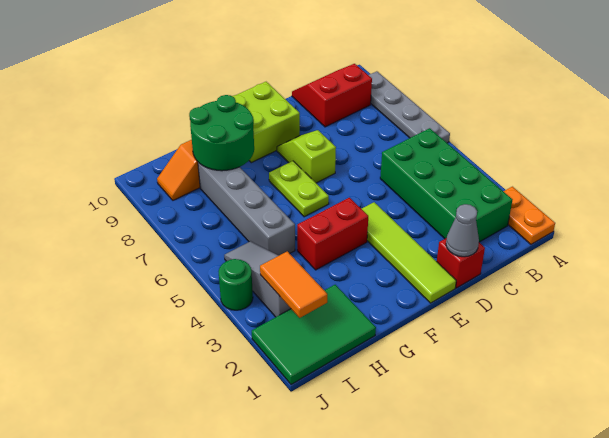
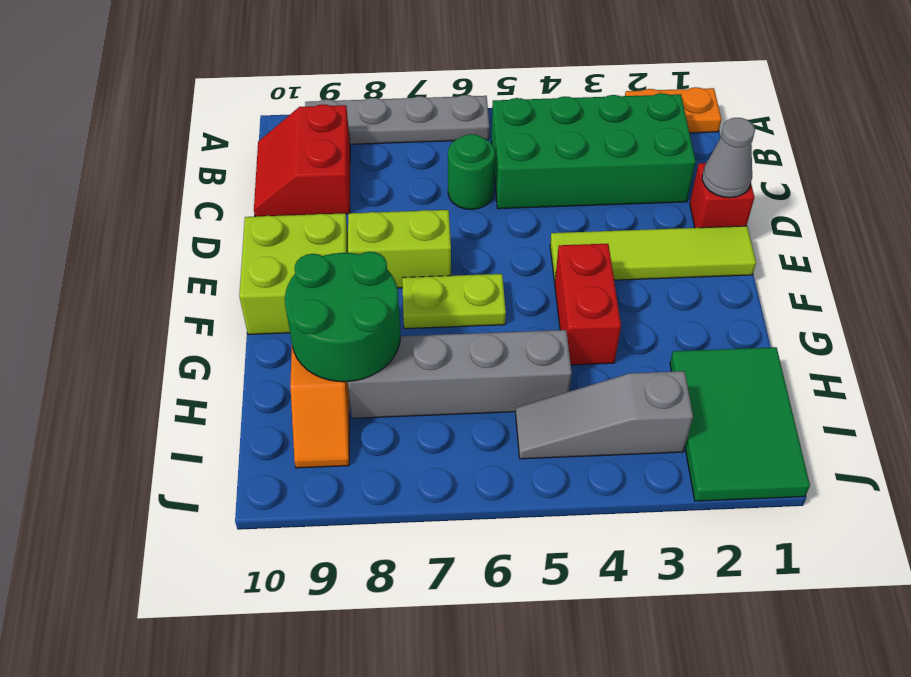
lime 1x2 slope [277,130,336,183] -> lime 1x2 brick [348,210,451,288]
orange 1x2 tile [260,251,327,318] -> none
green 1x1 round brick [219,259,253,310] -> green 1x1 round brick moved to [448,134,495,209]

